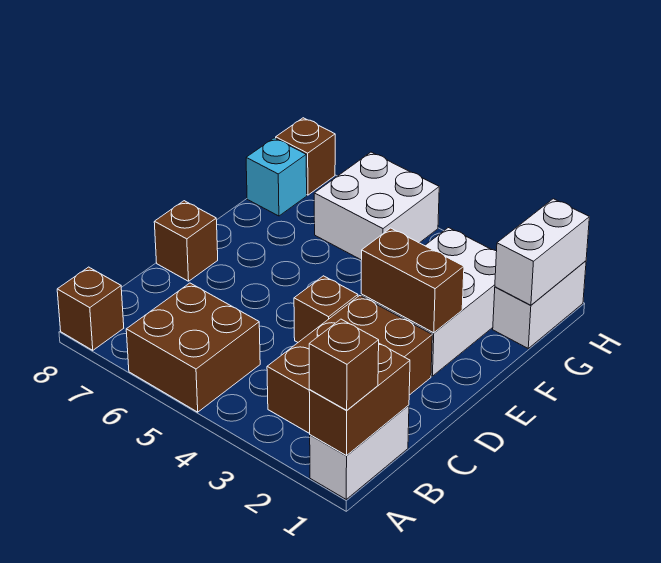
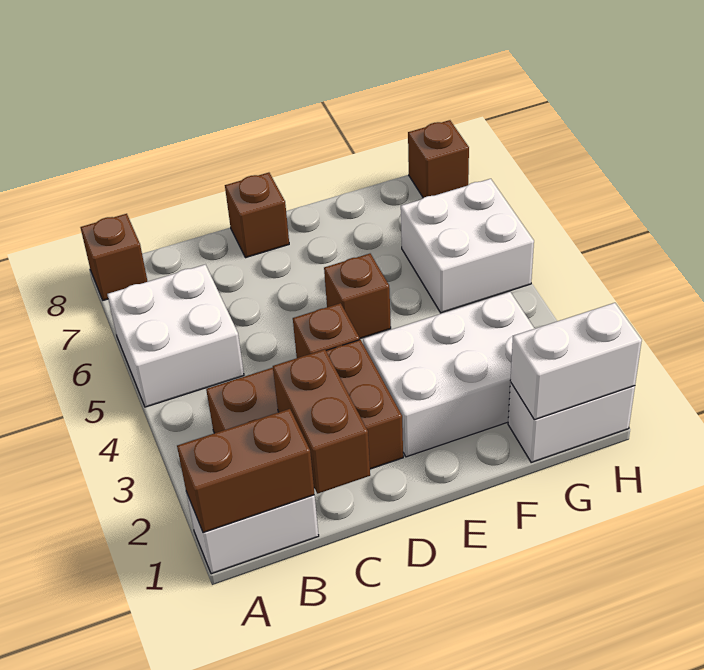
brown 1x1 brick [309,319,379,410] -> brown 1x1 brick moved to [324,254,391,338]
brown 2x2 brick [126,283,260,412] -> white 2x2 brick [107,265,244,407]
brown 1x2 brick [361,228,464,333] -> brown 1x2 brick moved to [273,349,370,494]
cyan 1x1 brick [246,138,307,216] -> none

